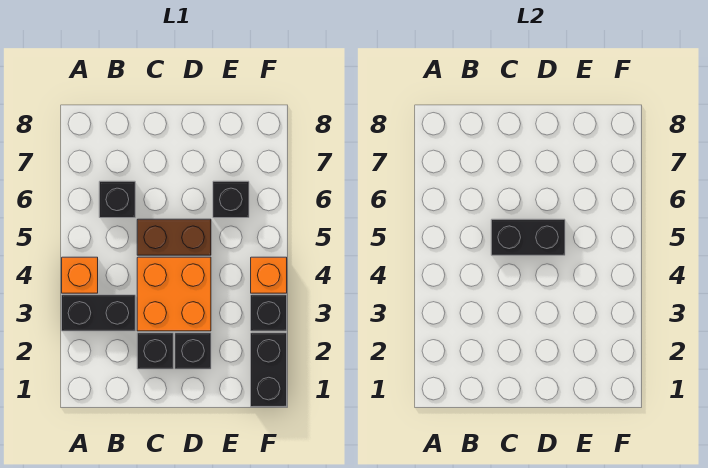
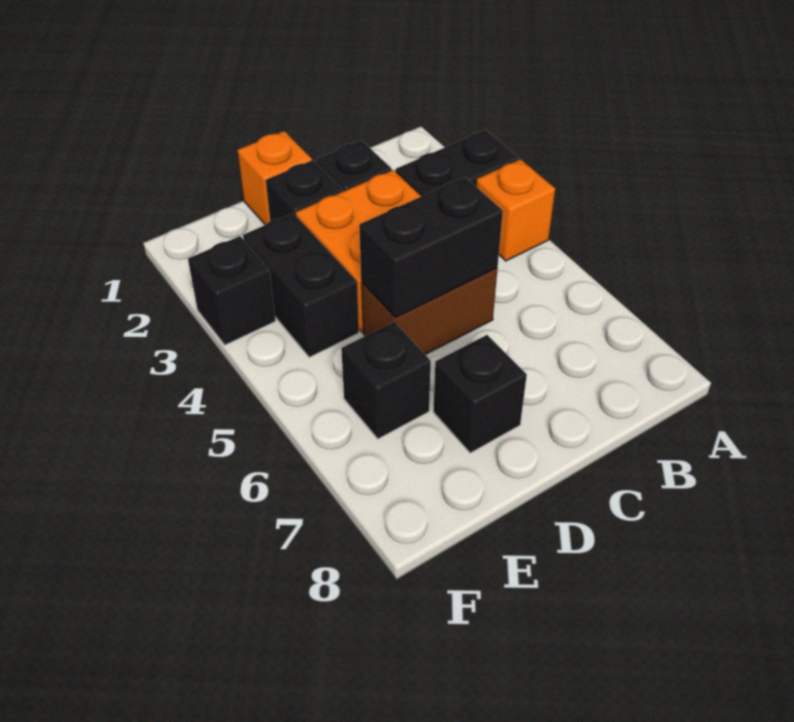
black 1x1 brick [99,181,135,218] -> black 1x1 brick moved to [433,335,527,453]
black 1x2 brick [251,333,287,407] -> black 1x2 brick moved to [243,213,359,357]
orange 1x1 brick [251,257,287,293] -> orange 1x1 brick moved to [237,131,312,225]

